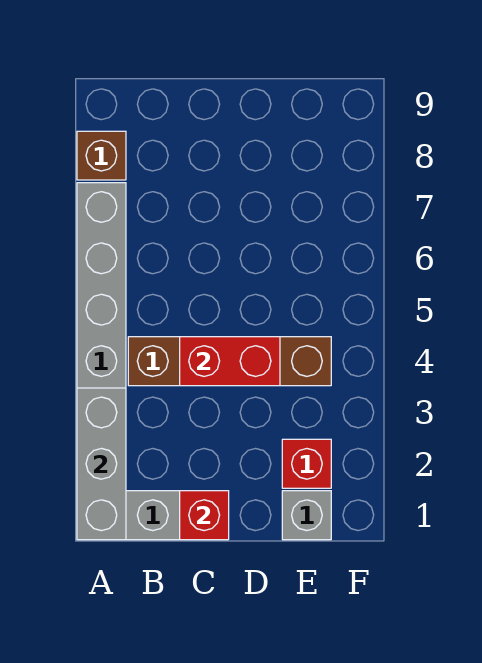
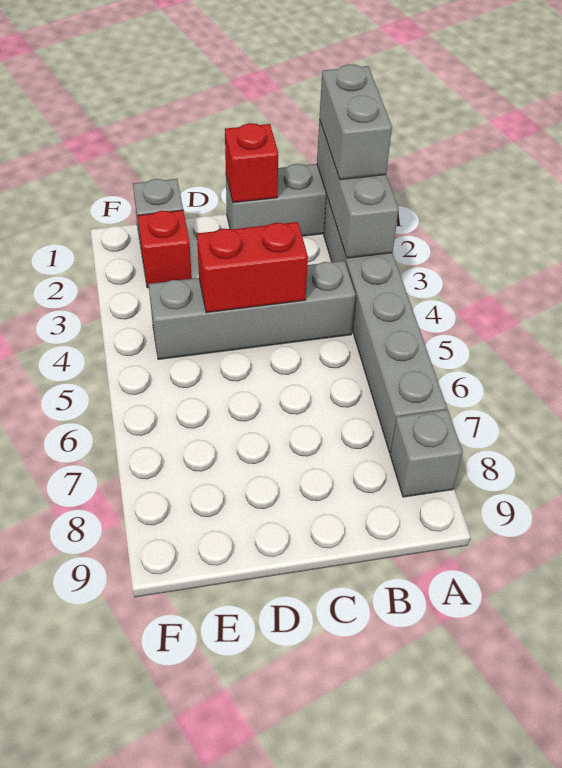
none -> grey 1x2 brick [319,64,392,180]
brown 1x1 brick [77,131,126,180] -> grey 1x1 brick [390,410,463,497]
brown 1x4 brick [128,337,331,386] -> grey 1x4 brick [149,261,355,359]

